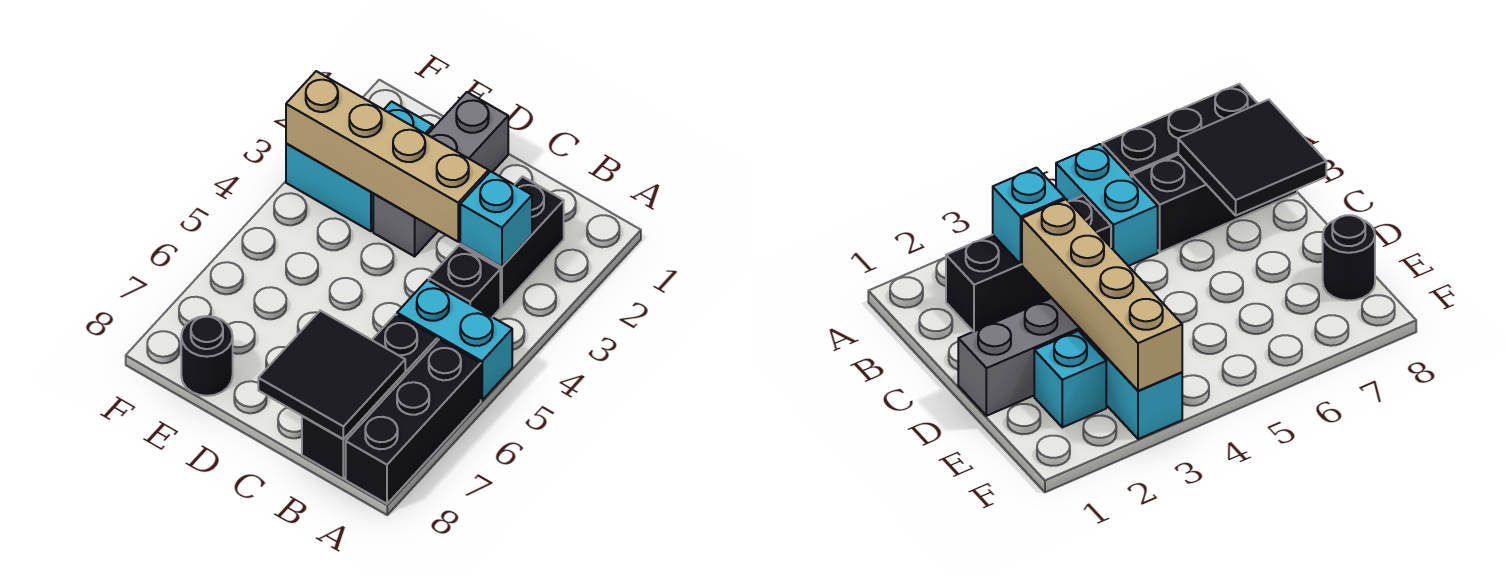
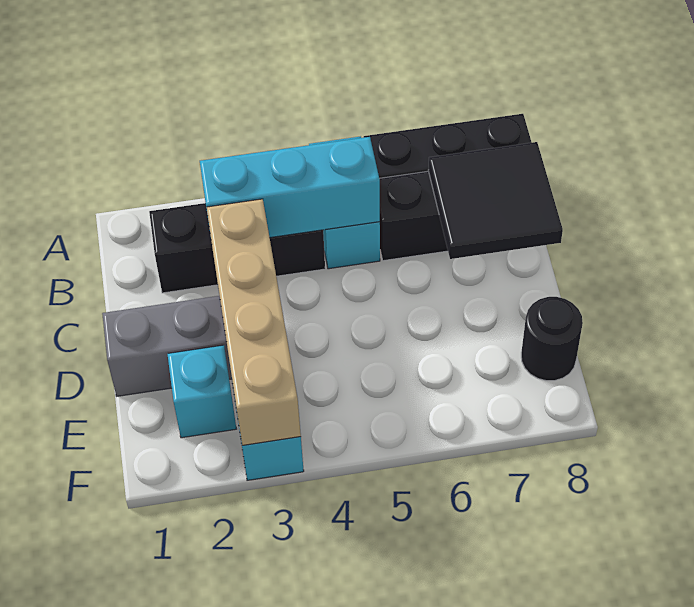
cyan 1x1 brick [460,171,532,267] -> cyan 1x3 brick [200,137,380,237]

